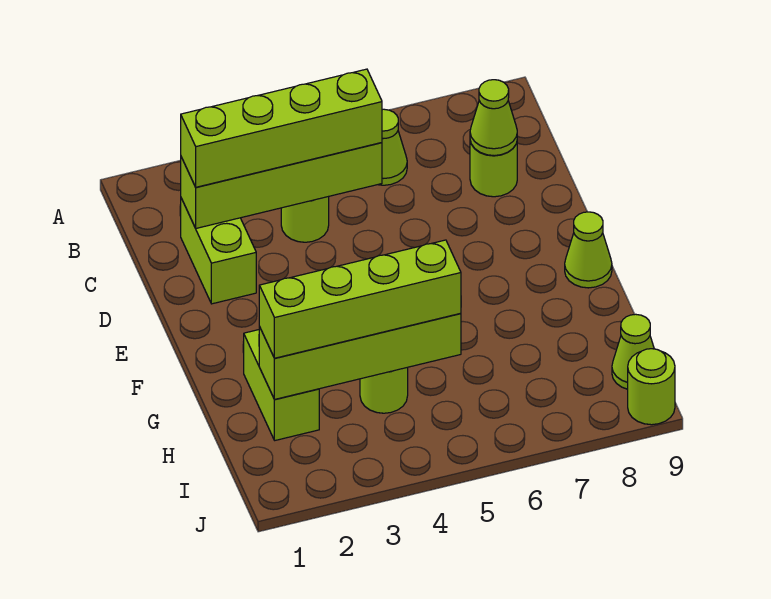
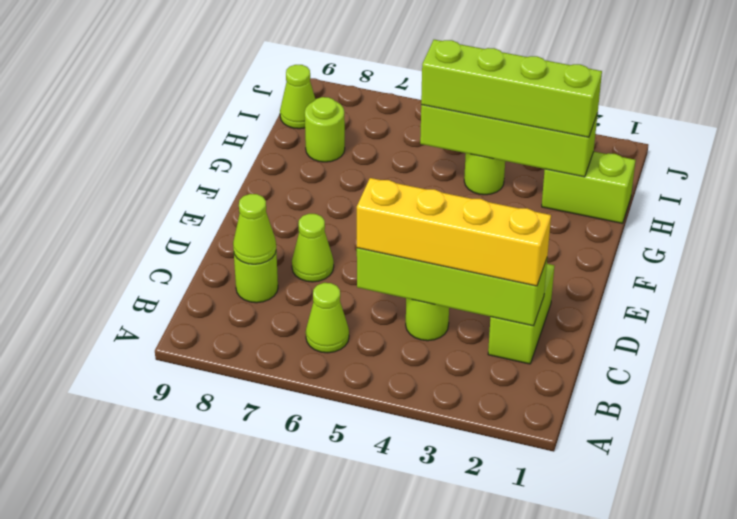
lime 1x4 brick [181,69,382,187] -> yellow 1x4 brick [357,178,551,286]
lime 1x1 cone [565,212,612,288] -> lime 1x1 cone moved to [292,214,334,282]
lime 1x2 brick [244,330,319,440] -> lime 1x2 brick turned to [542,152,636,223]
lime 1x1 round brick [628,349,675,425] -> lime 1x1 round brick moved to [305,97,345,162]

